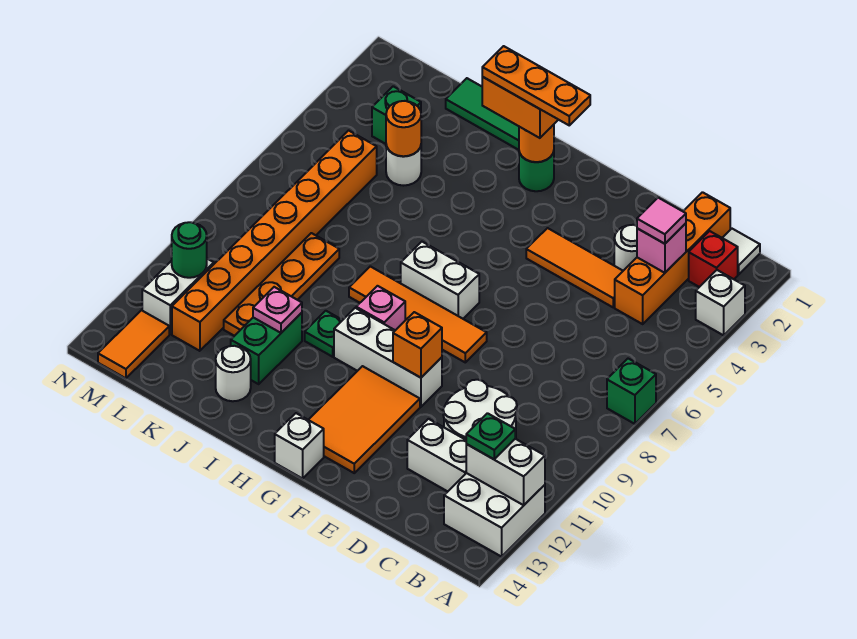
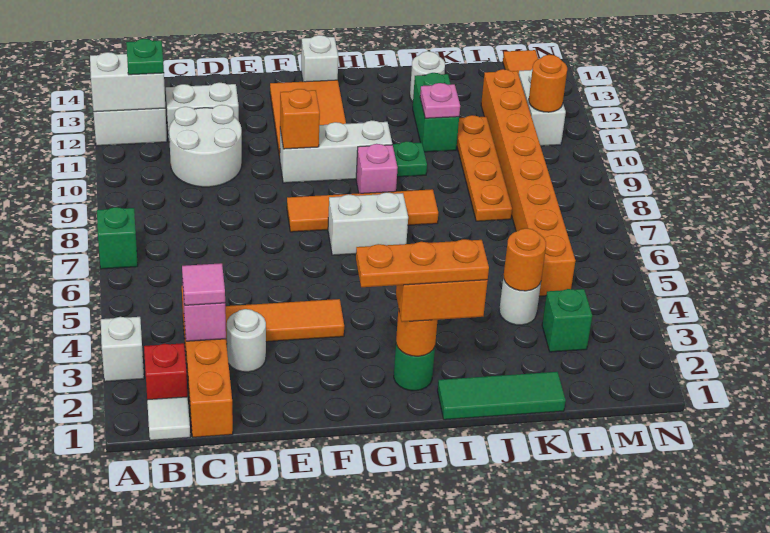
green 1x1 round brick [172,222,207,278] -> orange 1x1 round brick [529,55,567,112]

